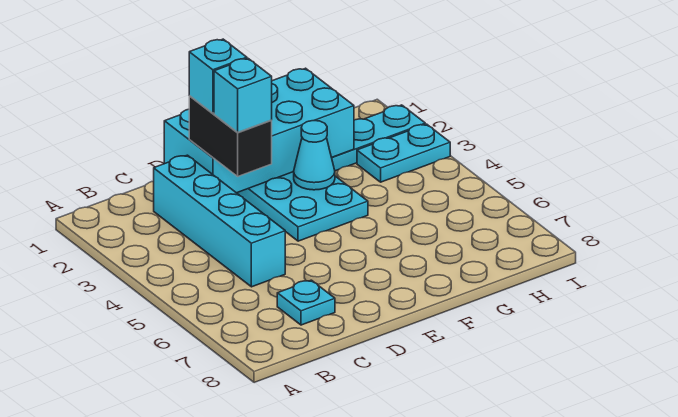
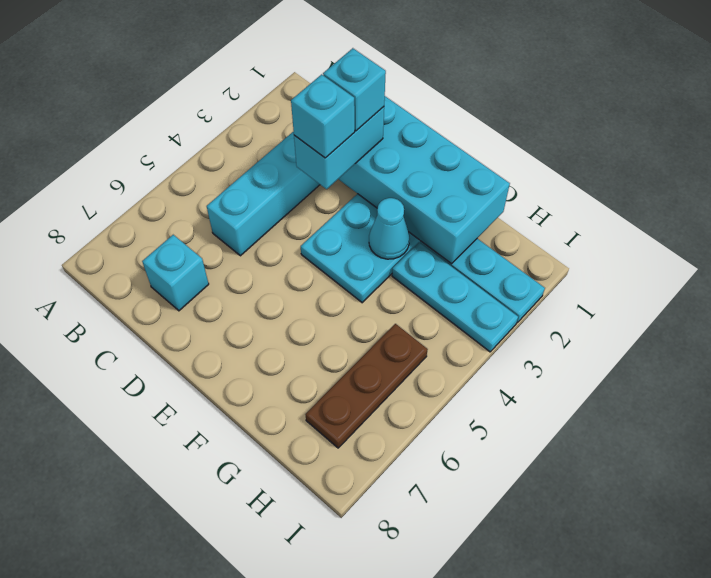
cyan 1x1 plate [277,280,335,325] -> cyan 1x1 brick [142,235,209,311]
black 1x2 brick [189,96,272,176] -> cyan 1x2 brick [294,107,384,189]
cyan 1x2 plate [357,124,450,182] -> cyan 1x3 plate [392,243,518,352]
none -> brown 1x3 plate [305,324,428,448]

